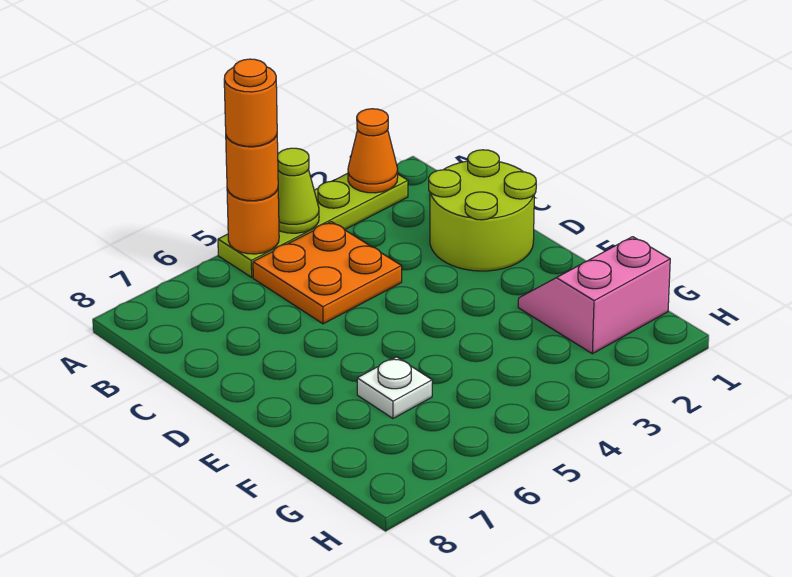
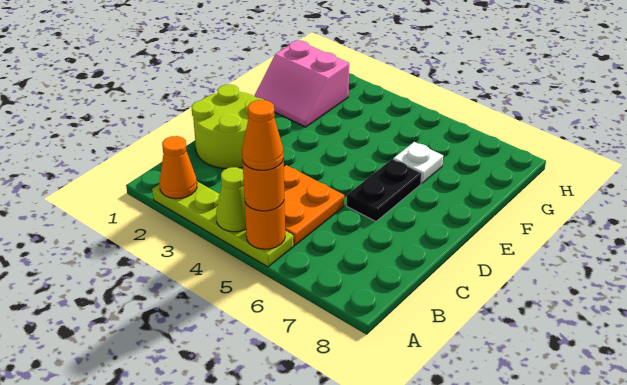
orange 1x1 round brick [224,59,277,146] -> orange 1x1 cone [242,100,284,170]
none -> black 1x2 plate [347,159,422,221]

